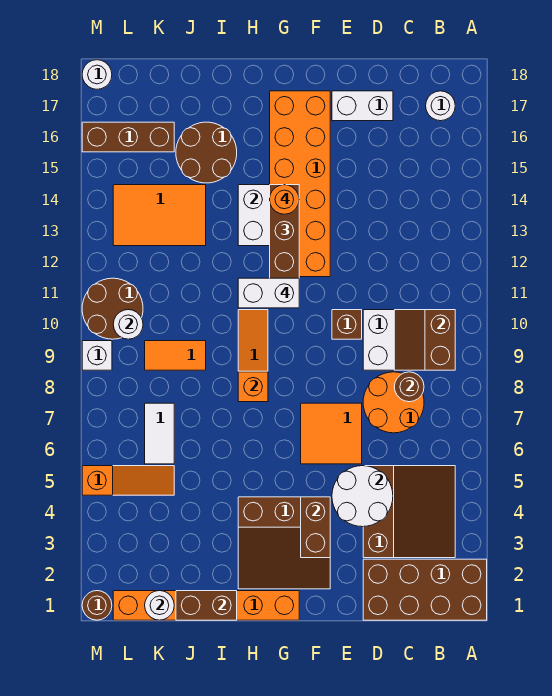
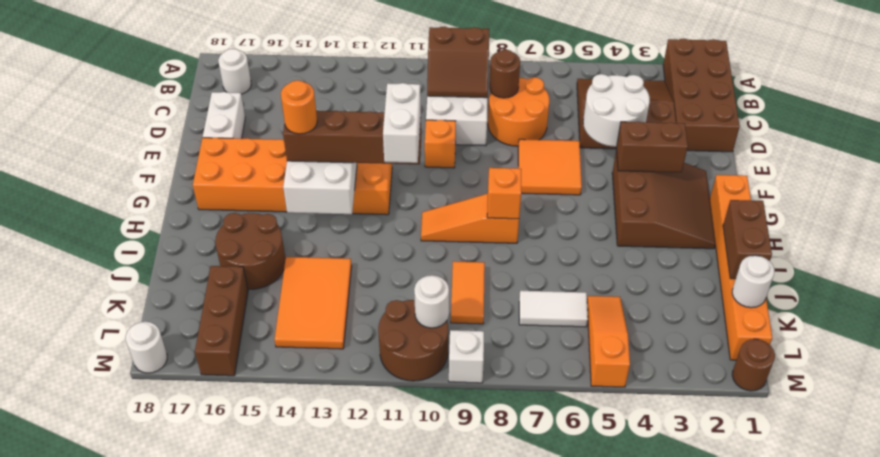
brown 1x1 brick [332,310,362,339] -> orange 1x1 brick [425,120,456,168]

